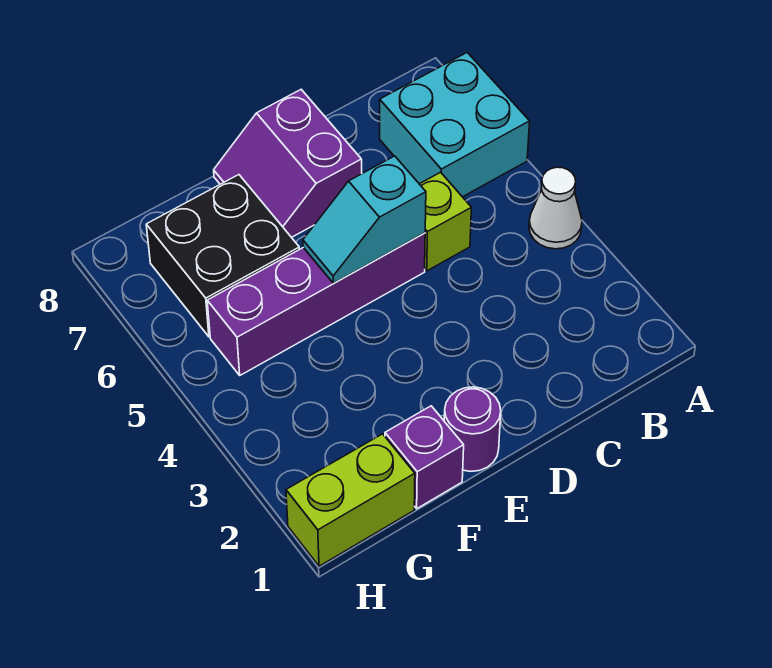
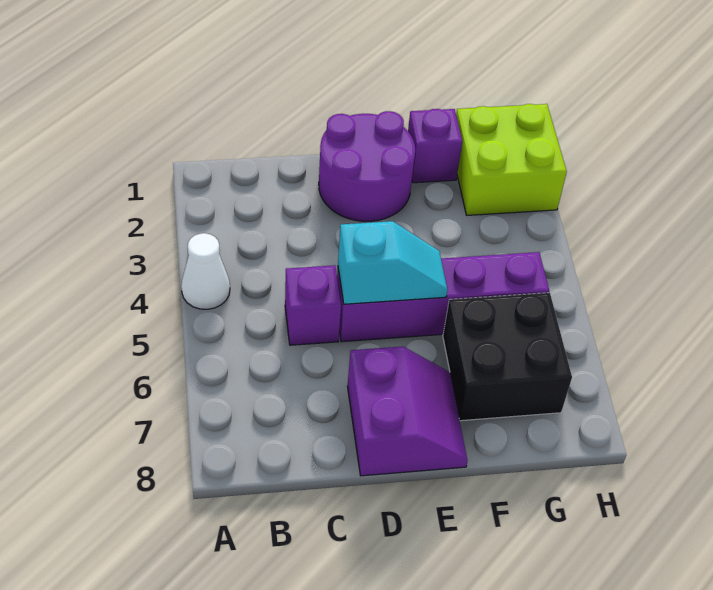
cyan 2x2 brick [380,53,530,197] -> none
lime 1x1 brick [420,172,471,271] -> purple 1x1 brick [285,265,341,345]
purple 1x1 round brick [444,387,501,471] -> purple 2x2 round brick [319,111,415,221]
lime 1x2 brick [286,434,415,566] -> lime 2x2 brick [456,104,567,215]

